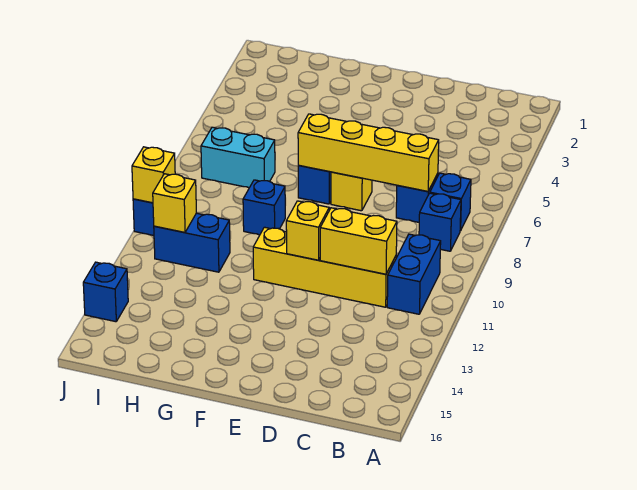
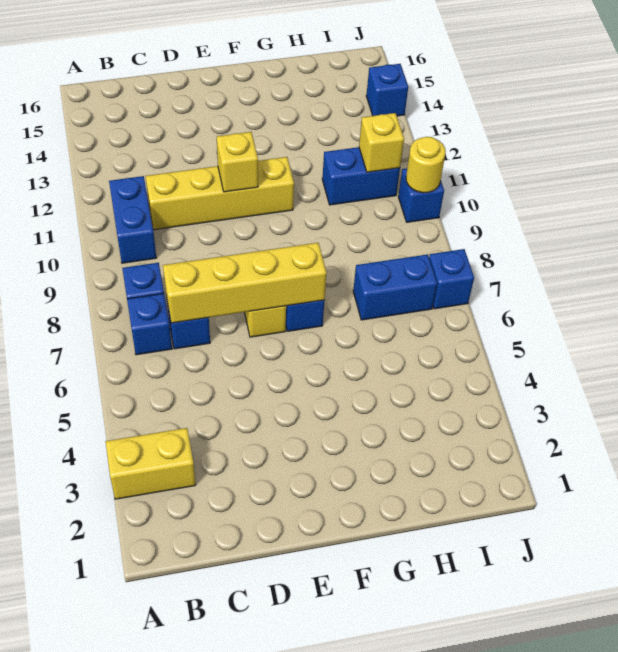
yellow 1x2 brick [320,208,397,274] -> yellow 1x2 brick moved to [106,428,196,499]
blue 1x1 brick [243,180,285,235] -> blue 1x1 brick moved to [429,249,474,309]
cyan 1x2 brick [201,127,275,188] -> blue 1x2 brick [353,254,437,320]
yellow 1x1 brick [132,147,175,203] -> yellow 1x1 round brick [406,137,446,193]

